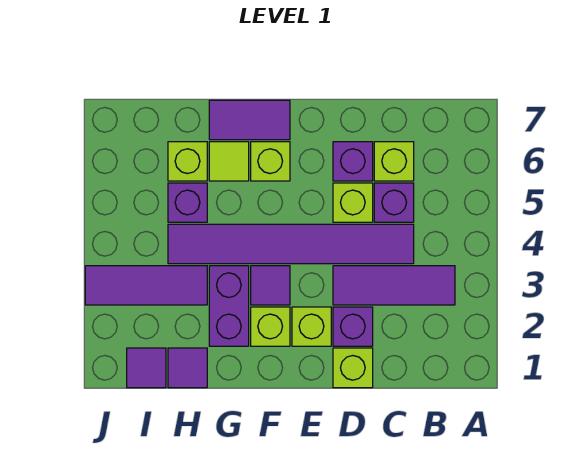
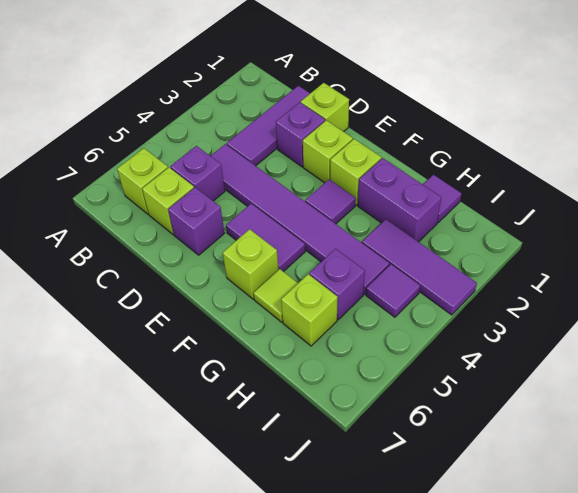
purple 1x3 tile [333,266,455,305] -> purple 1x3 tile turned to [227,86,310,166]
lime 1x1 brick [333,183,373,222] -> lime 1x1 brick moved to [117,148,168,214]
purple 1x2 tile [209,100,290,140] -> purple 1x2 tile moved to [226,204,305,272]
purple 1x2 brick [209,266,249,346] -> purple 1x2 brick turned to [358,158,441,242]
purple 1x1 tile [127,348,166,388] -> purple 1x1 tile moved to [366,264,420,317]

